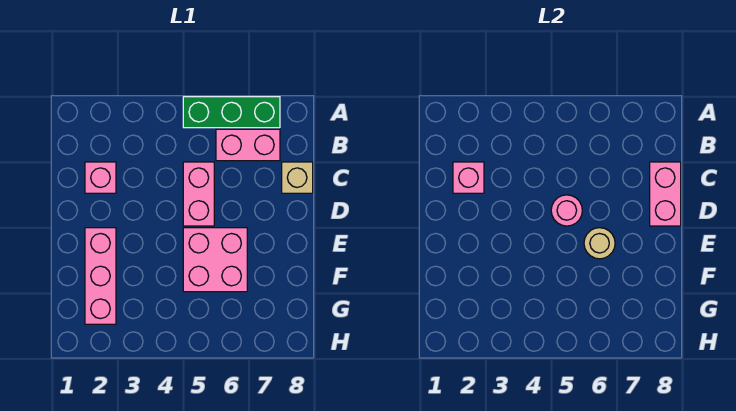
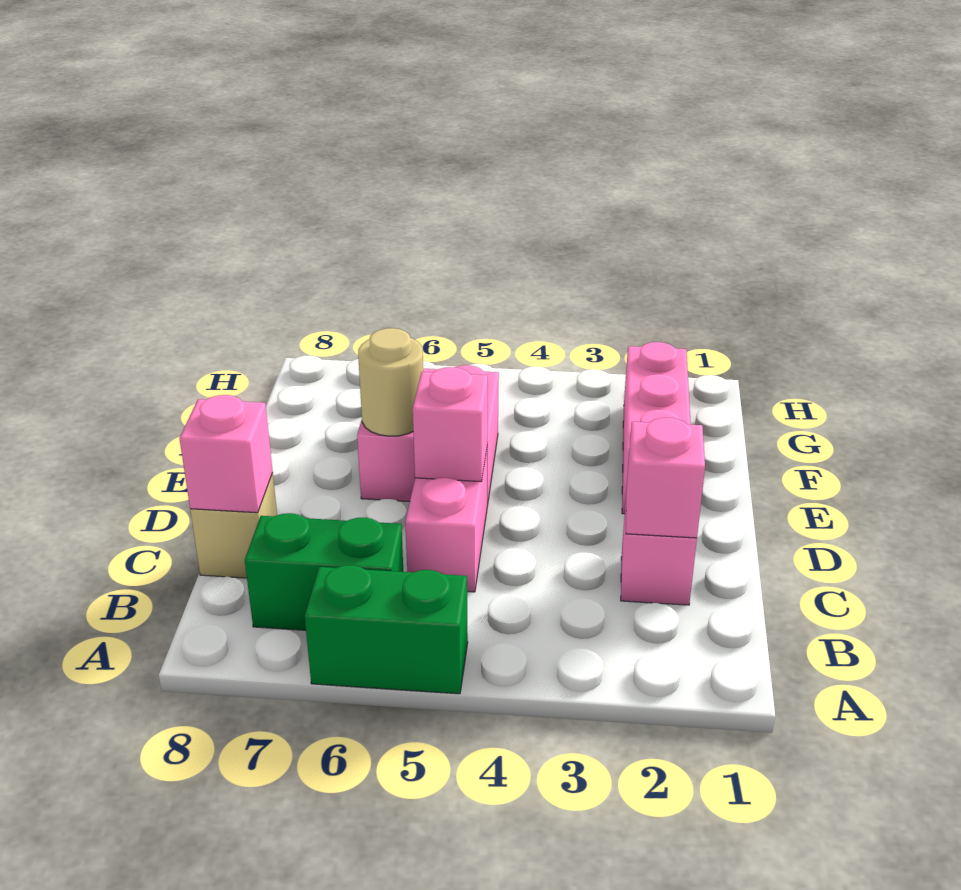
green 1x3 brick [183,97,280,128] -> green 1x2 brick [305,565,468,694]
pink 1x2 brick [216,129,280,161] -> green 1x2 brick [245,513,403,630]
pink 1x2 brick [650,162,681,226] -> pink 1x1 brick [179,395,273,513]
pink 1x1 round brick [551,195,582,226] -> pink 1x1 brick [413,367,488,482]

